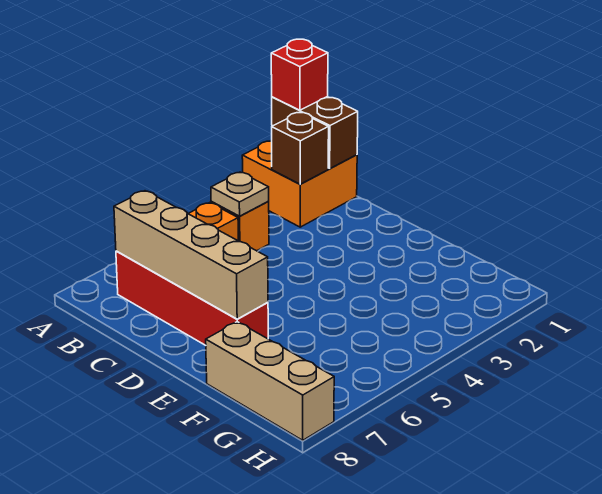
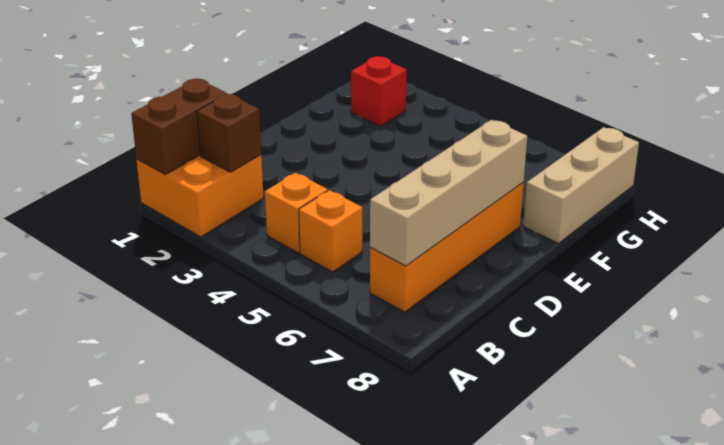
red 1x1 brick [271,39,328,110] -> red 1x1 brick moved to [351,56,406,126]
tan 1x1 plate [211,172,269,216] -> none
red 1x4 brick [116,251,268,345] -> orange 1x4 brick [370,183,524,312]

